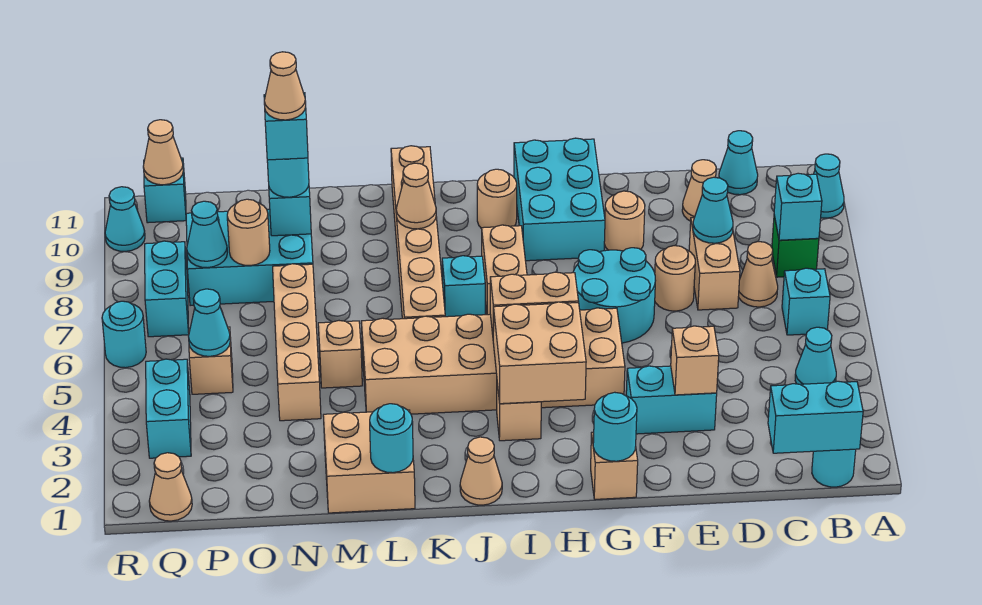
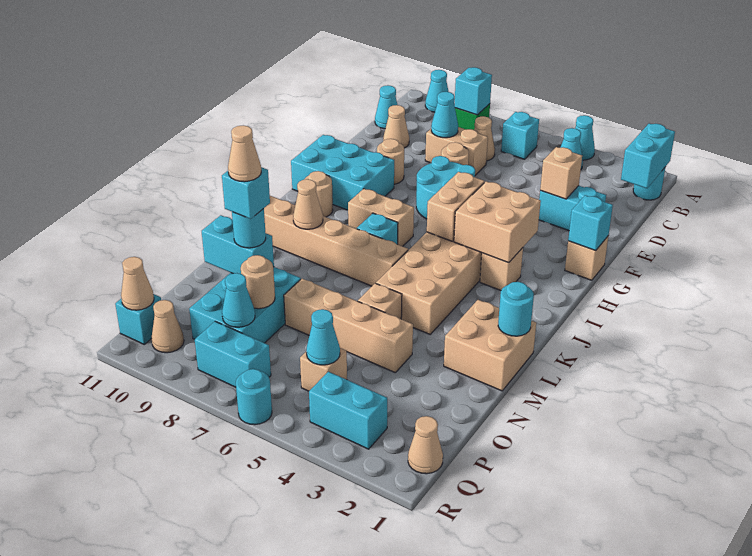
cyan 1x2 brick [626,366,717,434] -> cyan 1x2 brick turned to [539,186,606,231]
cyan 1x1 round brick [593,392,637,461] -> cyan 1x1 brick [568,195,613,251]
tan 1x1 cone [460,437,502,505] -> tan 1x1 cone moved to [151,300,184,353]
cyan 1x1 cone [105,187,145,252] -> cyan 1x1 cone moved to [575,115,595,160]

